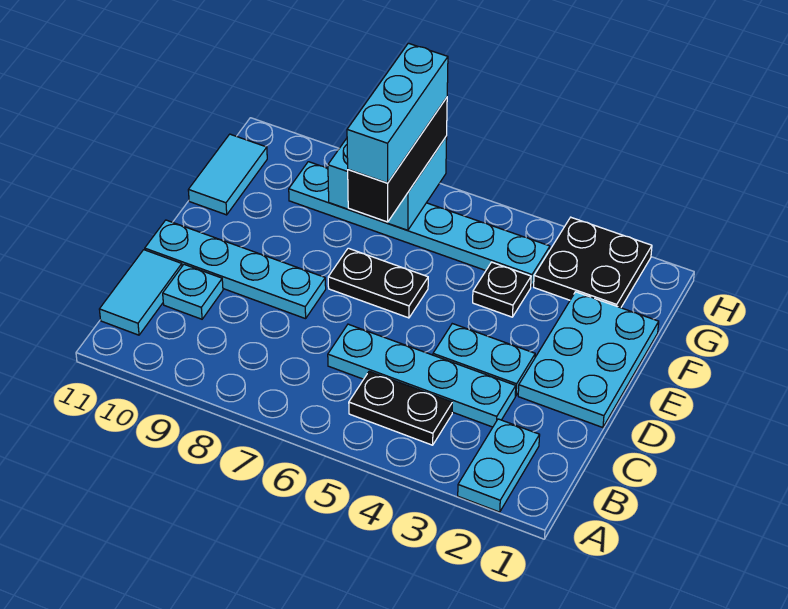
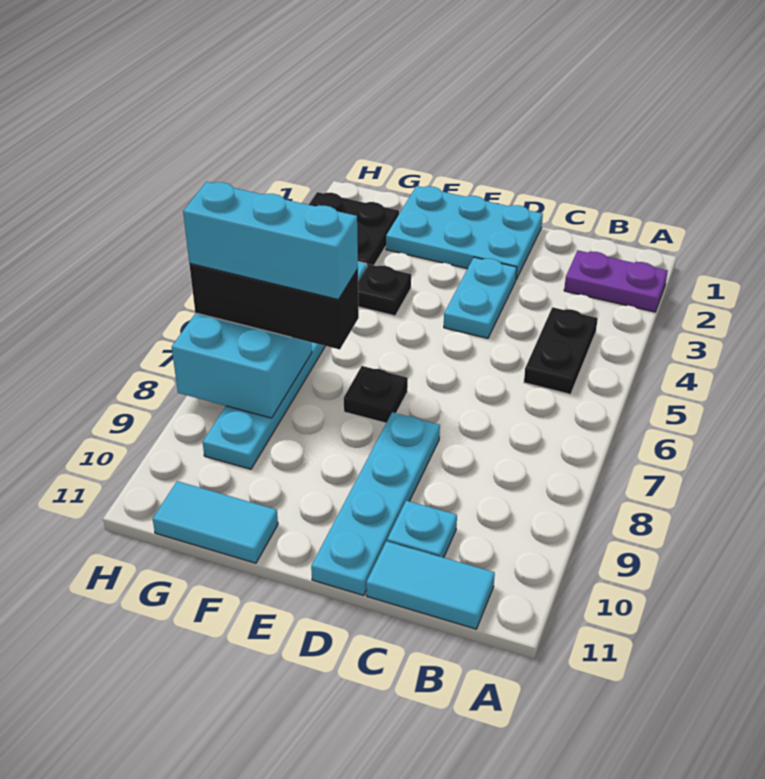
cyan 1x2 plate [458,419,540,512] -> purple 1x2 plate [564,250,668,312]
cyan 1x4 plate [328,324,516,427] -> none
black 1x2 plate [328,248,428,318] -> black 1x1 plate [344,366,408,423]

